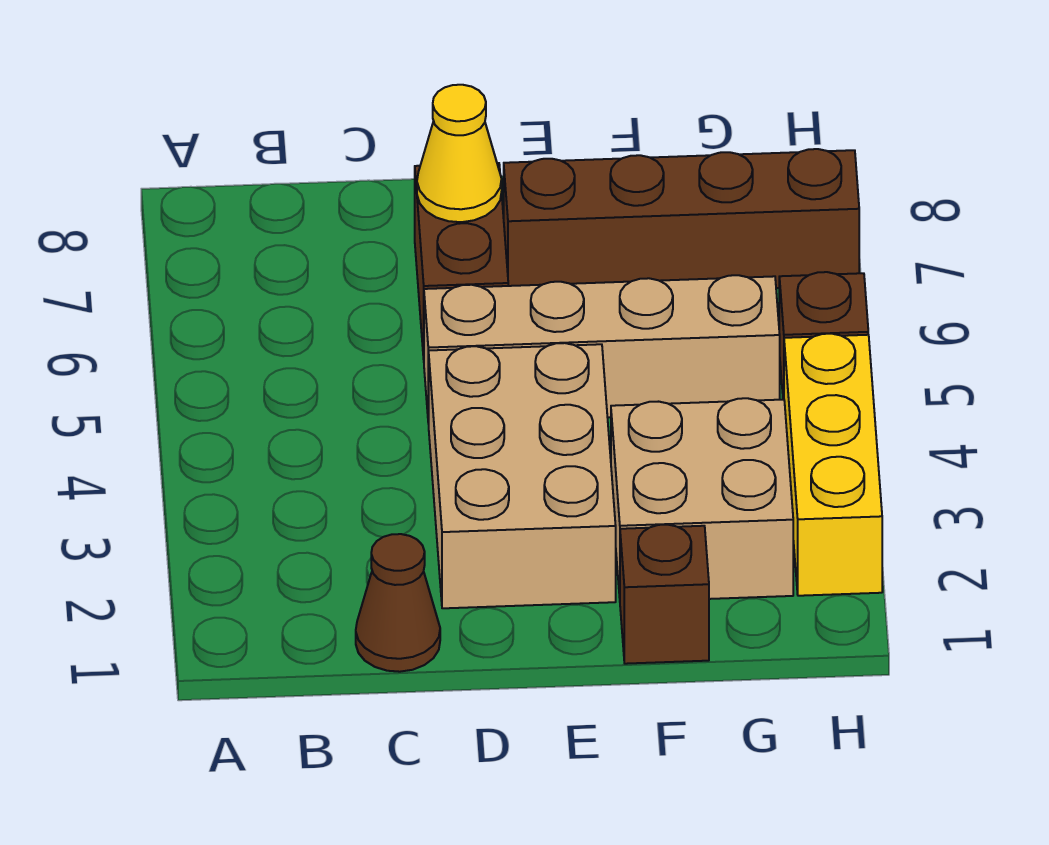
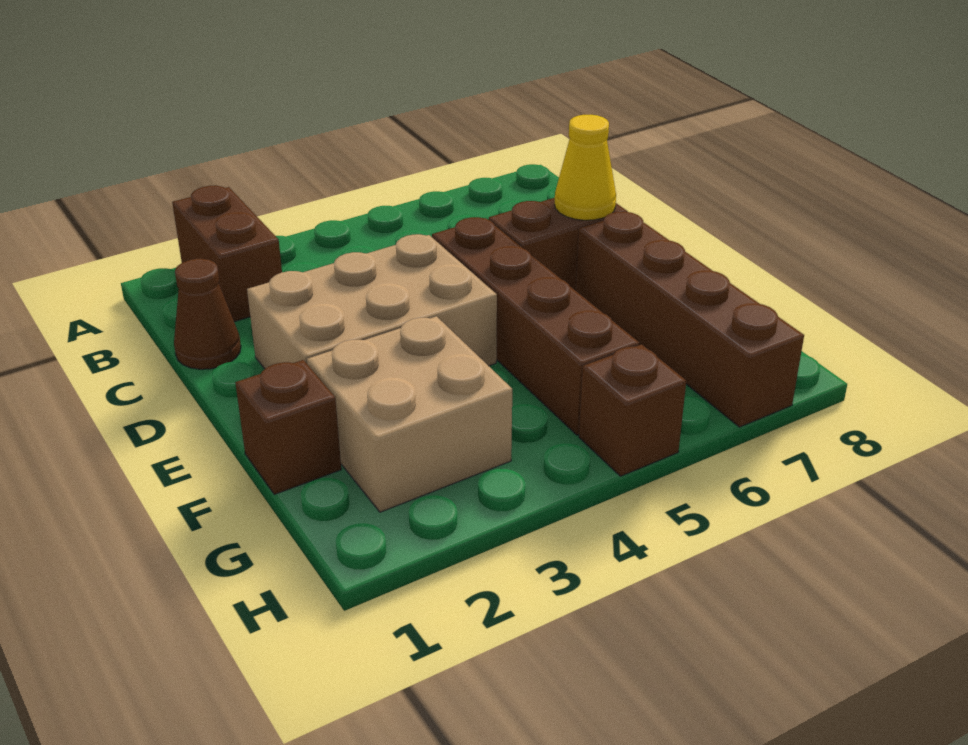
none -> brown 1x2 brick [172,186,282,322]
tan 1x4 brick [424,275,780,424] -> brown 1x4 brick [432,217,640,435]
yellow 1x3 brick [784,334,882,596] -> none

